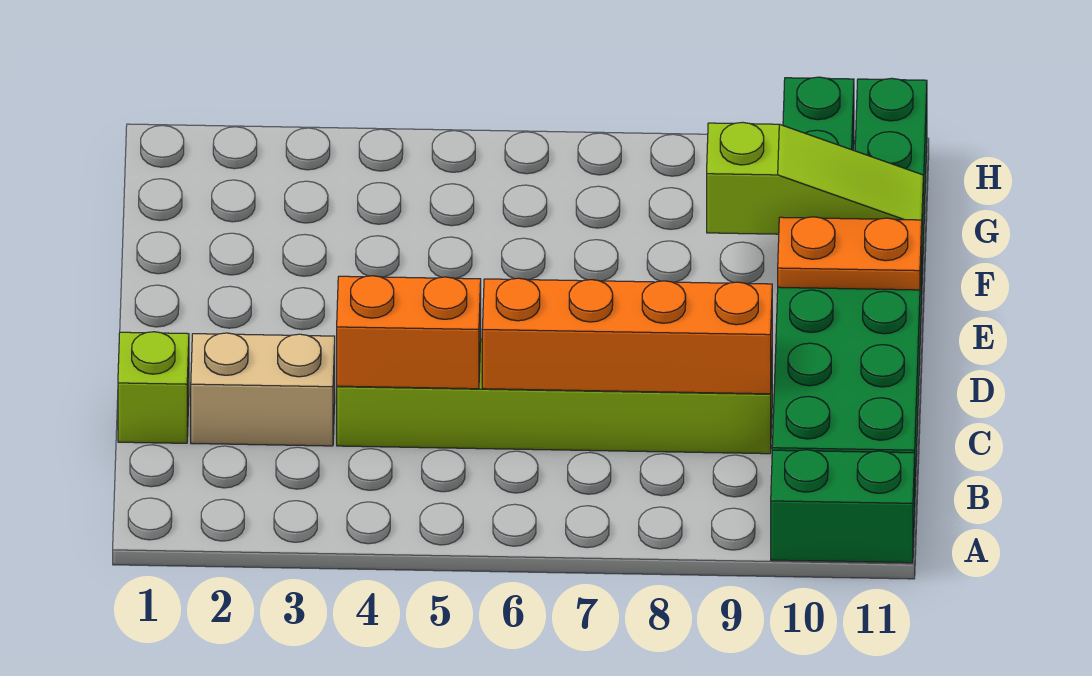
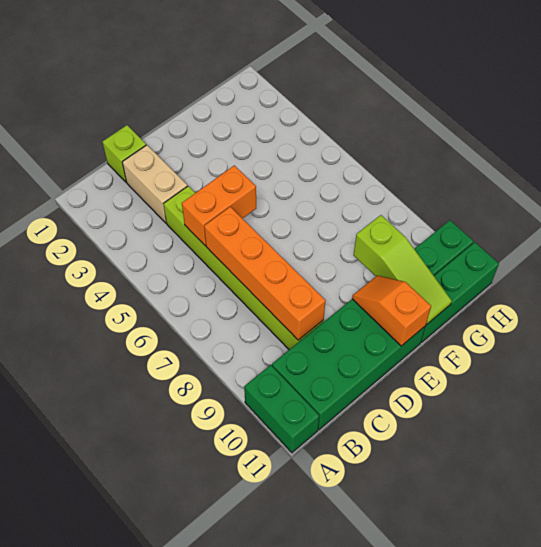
orange 1x2 brick [337,276,481,389] -> orange 1x2 brick turned to [182,165,256,246]
orange 1x2 plate [778,217,922,290] -> orange 1x2 slope [352,276,431,346]

